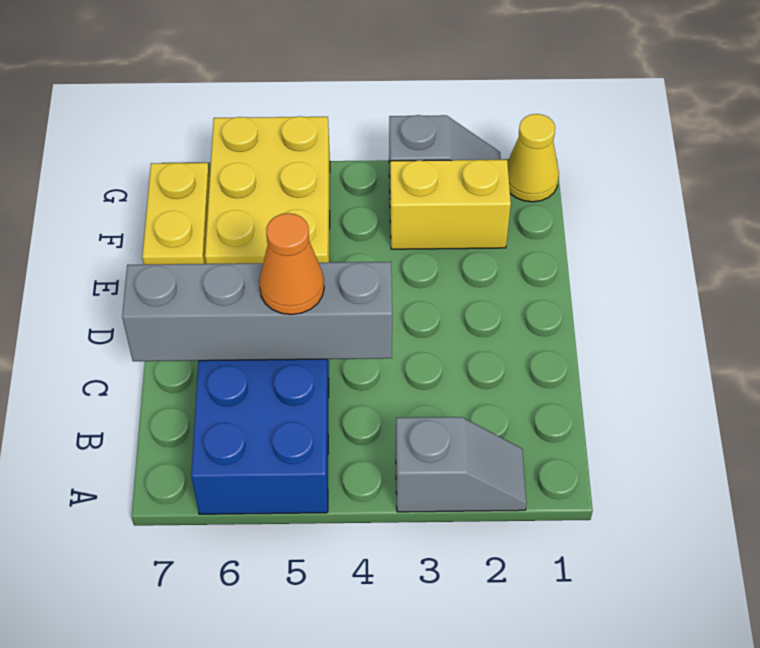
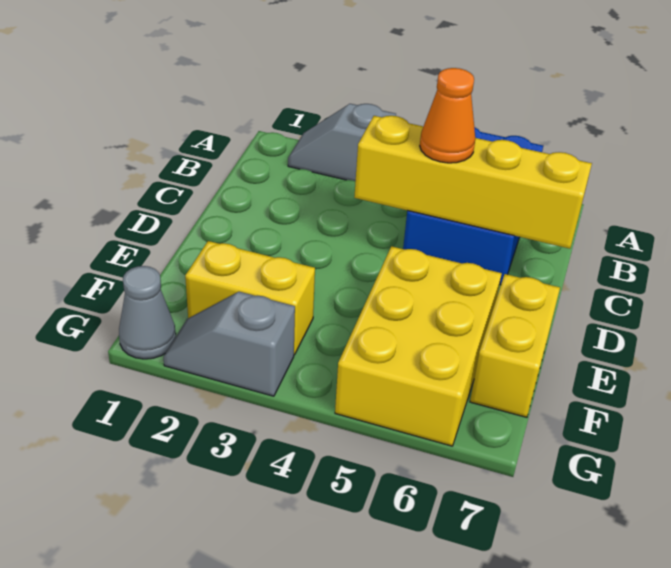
grey 1x4 brick [122,262,392,361] -> yellow 1x4 brick [354,116,592,249]
yellow 1x1 cone [507,114,559,202] -> grey 1x1 cone [119,266,176,359]

